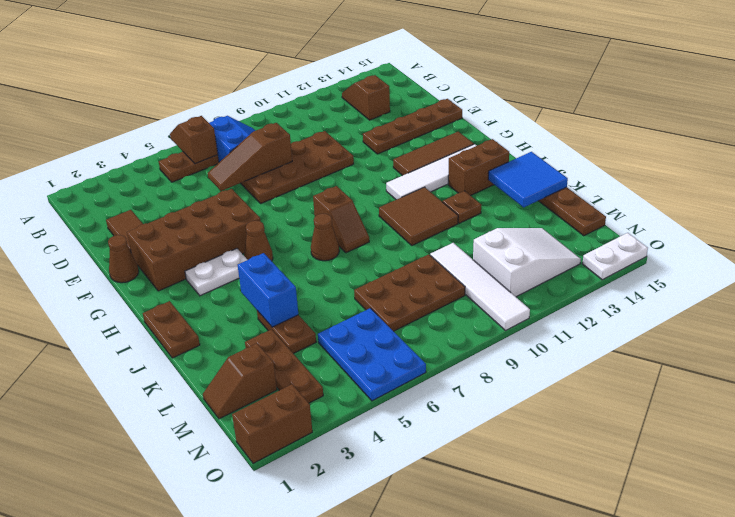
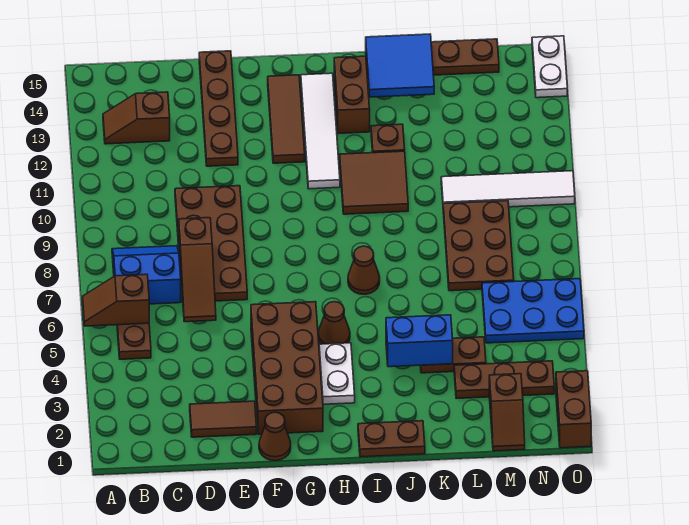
brown 1x2 slope [313,186,369,253] -> none
white 2x3 slope [473,228,581,297] -> none

